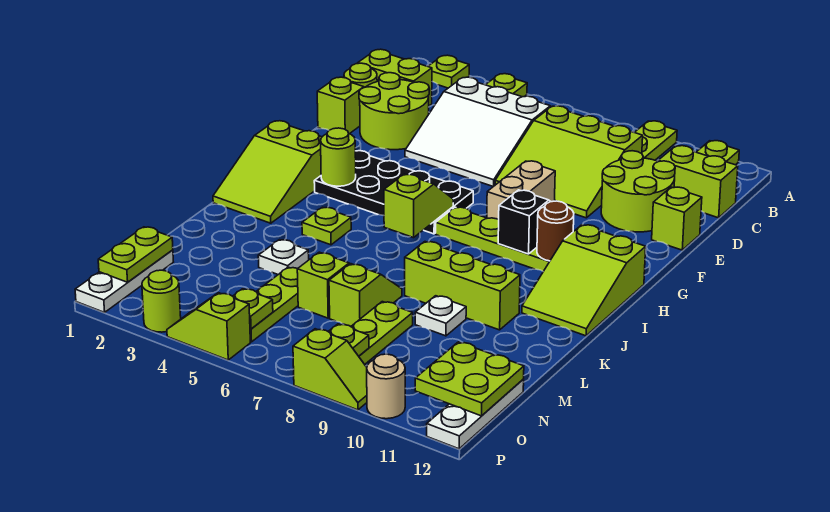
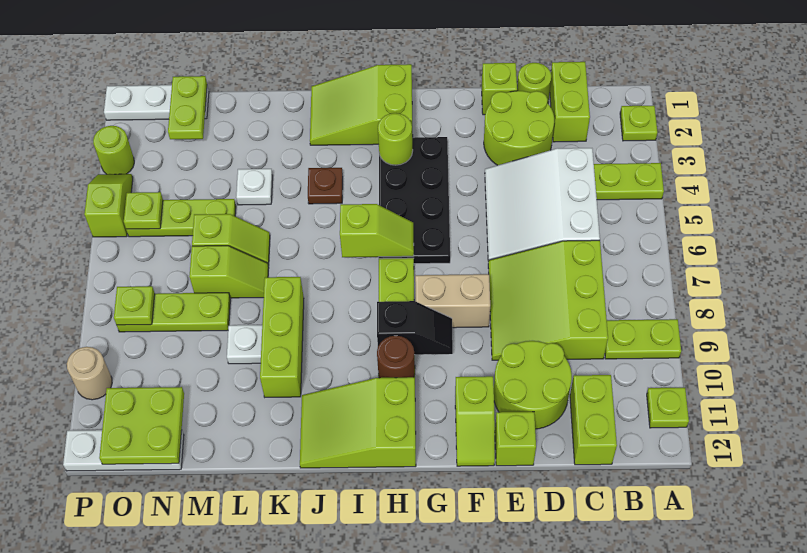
lime 1x1 plate [302,207,351,245] -> brown 1x1 plate [308,168,343,204]
lime 1x2 plate [98,227,173,282] -> lime 1x2 plate turned to [168,76,207,139]
lime 1x2 slope [293,329,367,410] -> lime 1x2 slope moved to [455,376,495,466]

